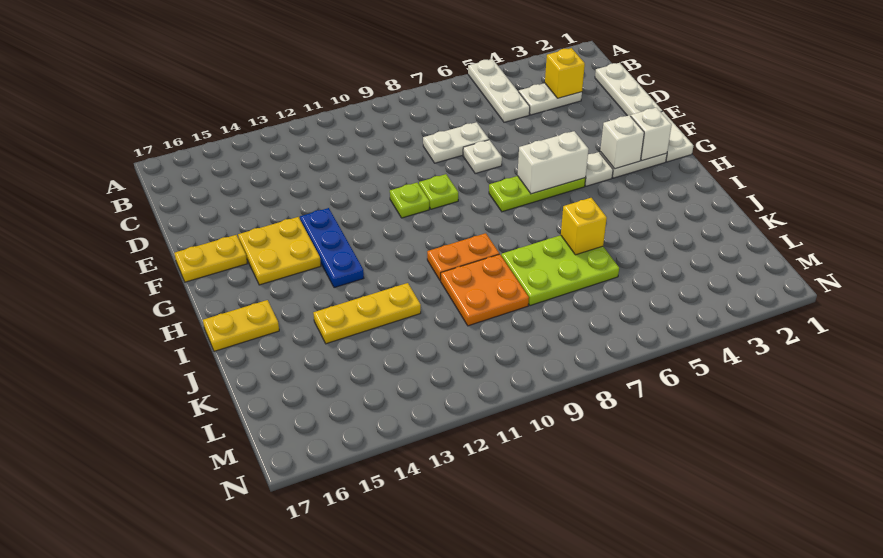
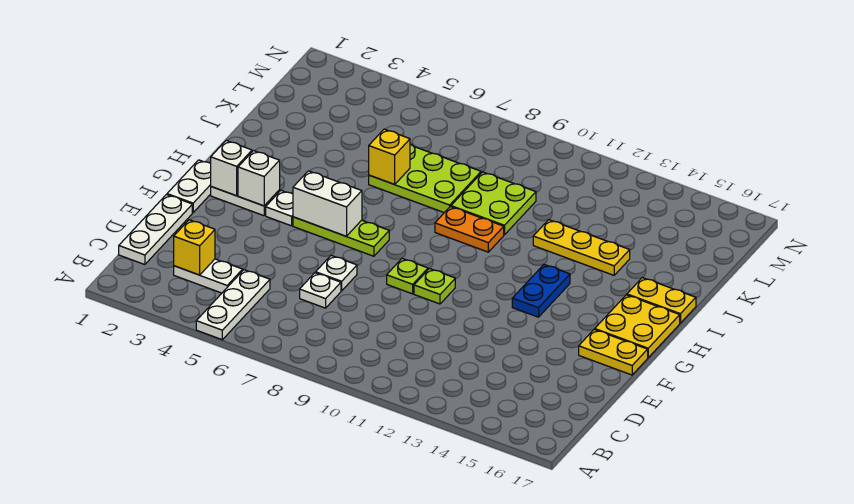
white 1x2 plate [423,122,489,163] -> white 1x1 plate [300,273,341,308]
blue 1x3 plate [300,208,364,288] -> blue 1x2 plate [512,265,570,317]
yellow 2x2 plate [238,217,321,285] -> yellow 2x2 plate moved to [595,295,680,358]
orange 2x2 plate [441,254,529,326] -> lime 2x2 plate [451,172,536,235]

